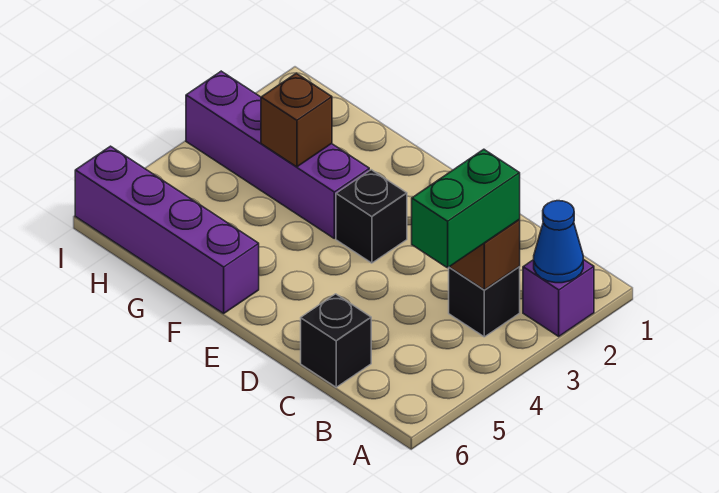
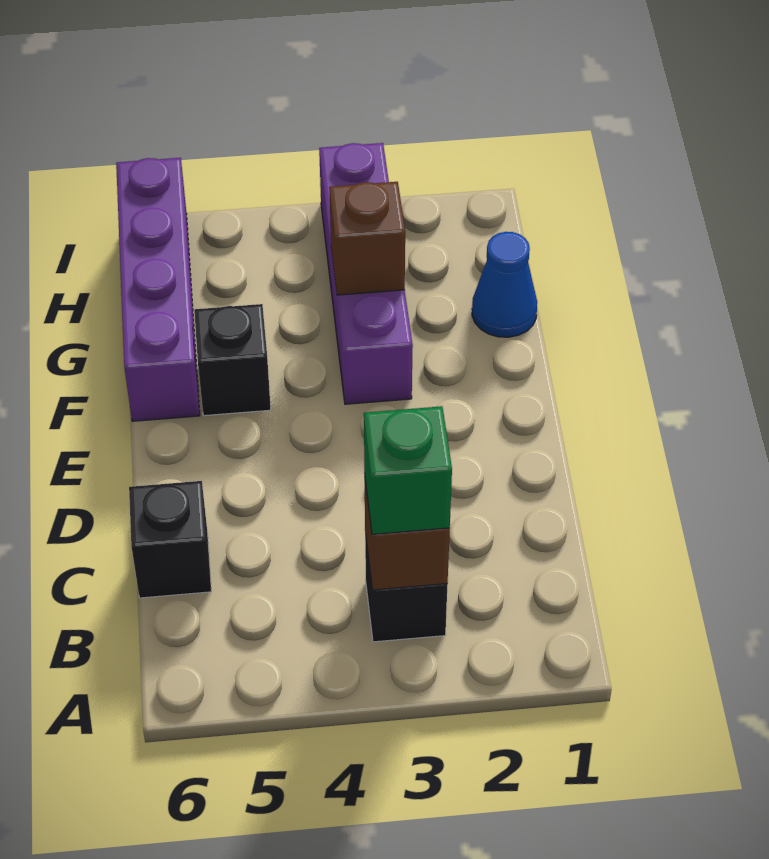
purple 1x1 brick [523,259,594,336] -> none
blue 1x1 cone [534,201,583,283] -> blue 1x1 cone moved to [472,232,537,337]
green 1x2 brick [412,149,520,268] -> green 1x1 brick [364,406,452,534]
black 1x1 brick [336,170,407,263] -> black 1x1 brick moved to [194,304,271,416]

